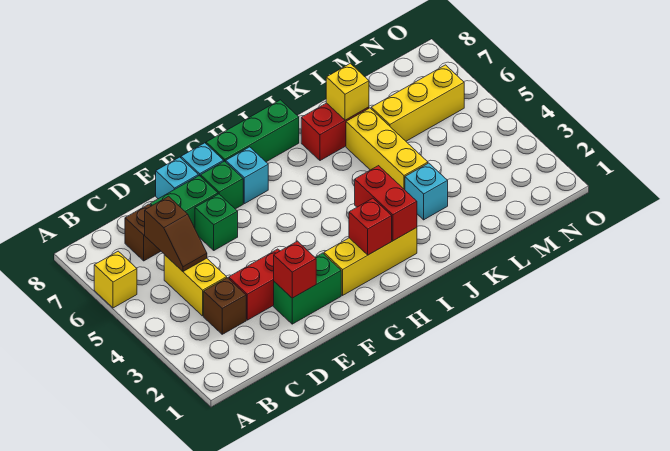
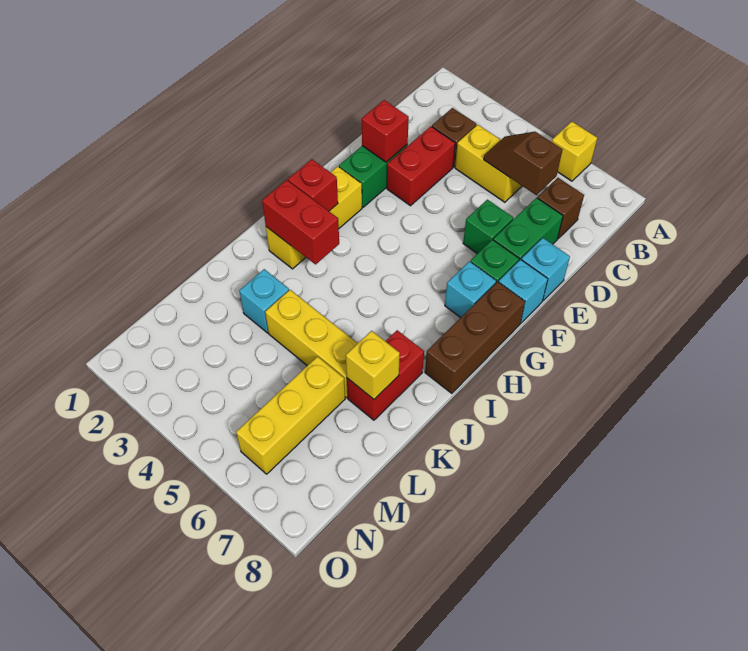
green 1x3 brick [206,100,299,162] -> brown 1x3 brick [425,282,525,393]

